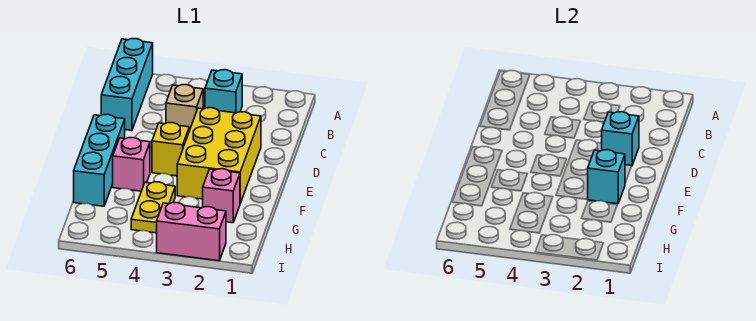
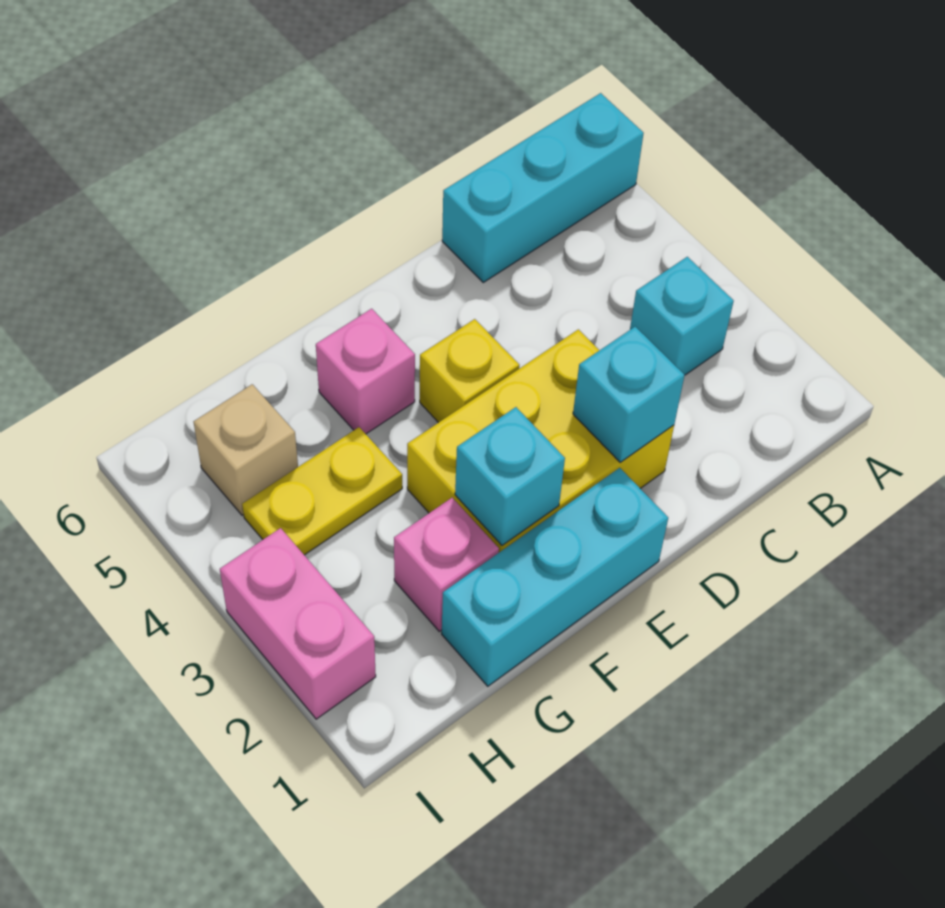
tan 1x1 brick [166,85,203,131] -> tan 1x1 brick moved to [193,384,298,515]
cyan 1x3 brick [74,114,125,206] -> cyan 1x3 brick moved to [442,468,668,686]

